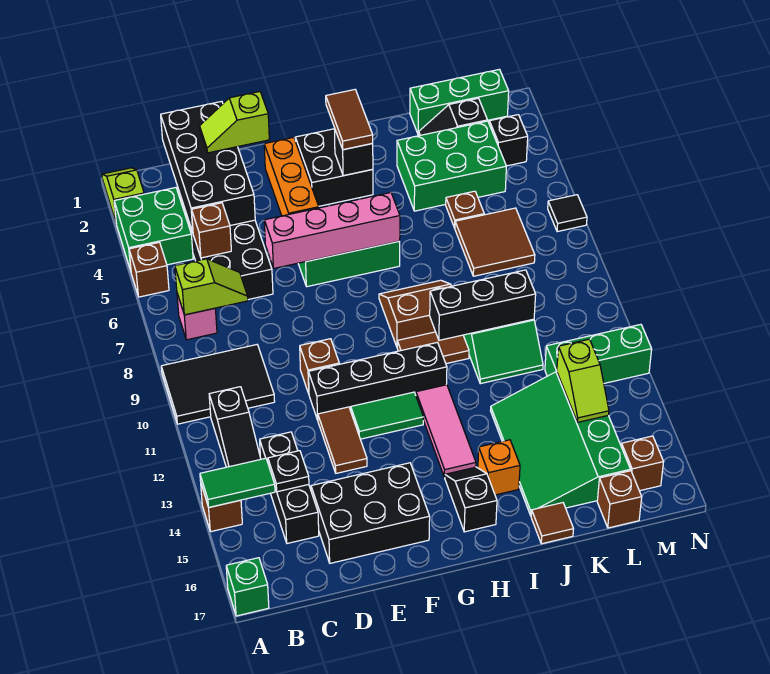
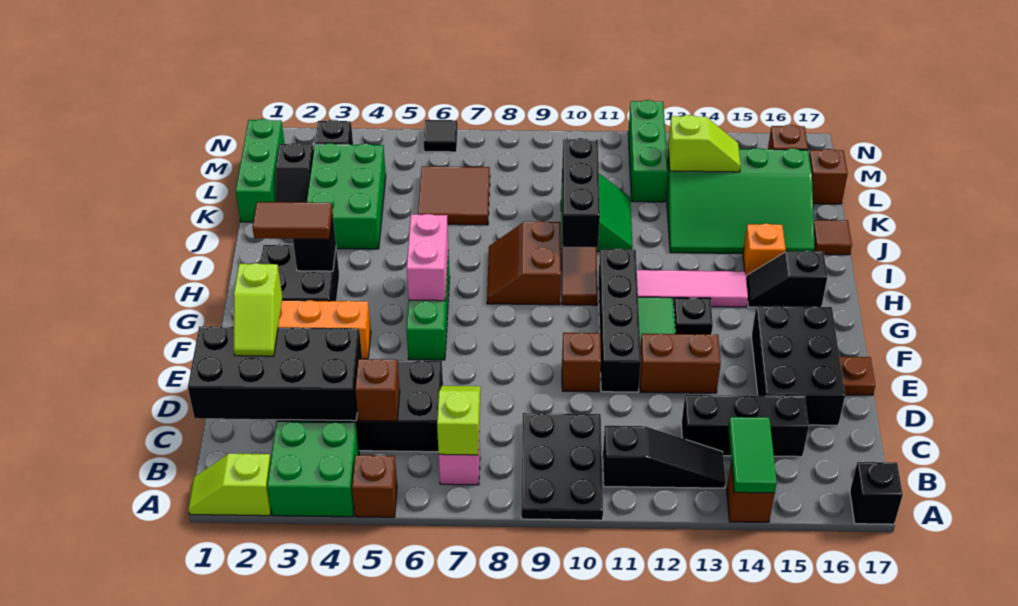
black 2x3 tile [161,345,275,424] -> black 2x3 plate [521,413,603,520]
green 1x1 brick [226,558,269,616] -> black 1x1 brick [850,462,903,524]
black 1x1 plate [268,451,309,492] -> black 1x1 plate moved to [674,297,713,335]
pink 1x4 brick [264,193,400,268] -> pink 1x2 brick [407,214,448,301]
brown 1x2 tile [318,407,367,473] -> brown 1x2 brick [640,334,721,393]
brown 1x1 plate [446,191,484,228] -> brown 1x1 plate moved to [840,357,875,395]

